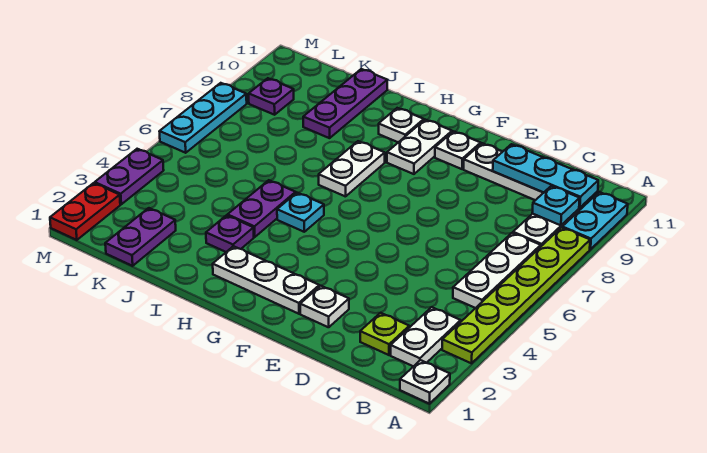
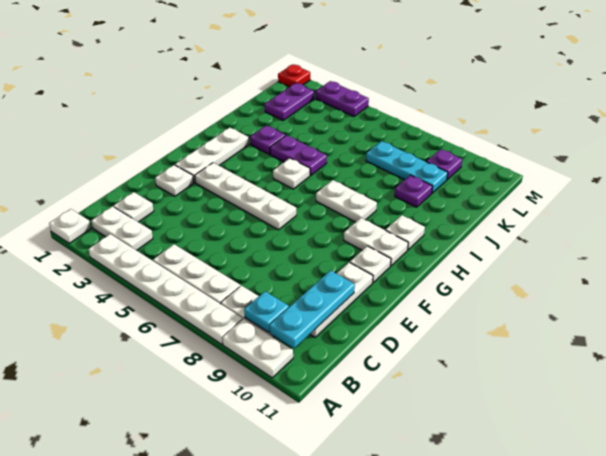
lime 1x6 plate [442,228,590,363] -> white 1x6 plate [88,234,243,344]
cyan 1x2 plate [562,192,628,249] -> white 1x2 plate [222,319,293,378]
lime 1x1 plate [360,313,409,355] -> white 1x1 plate [113,192,154,222]
none -> white 1x4 plate [195,163,296,230]
cyan 1x1 plate [277,193,324,232] -> white 1x1 plate [273,158,310,189]
purple 1x3 plate [303,69,387,138] -> purple 1x1 plate [395,175,433,207]
purple 1x2 plate [105,208,176,266] -> purple 1x2 plate turned to [265,83,314,121]
red 1x2 plate [50,183,120,240] -> red 1x1 plate [278,65,310,87]
cyan 1x3 plate [159,83,247,153] -> cyan 1x3 plate moved to [366,141,448,193]

